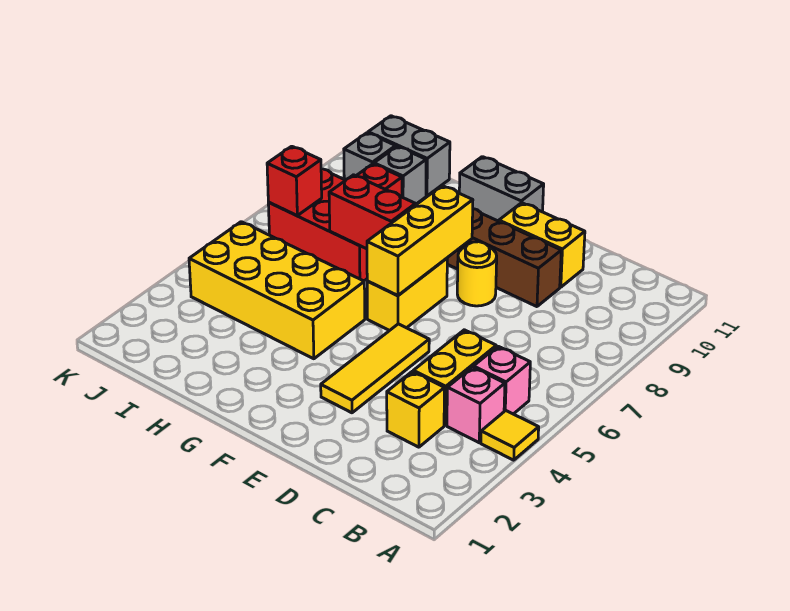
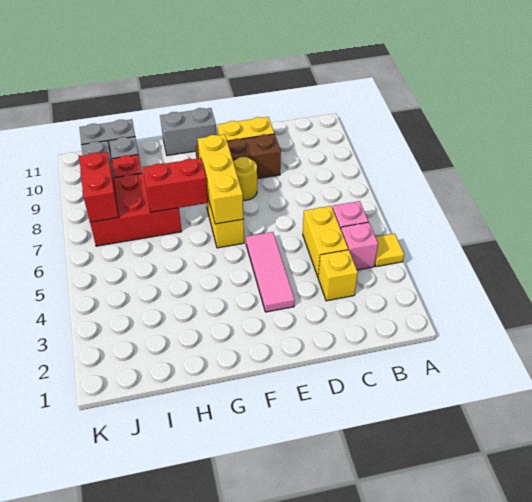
yellow 1x3 tile [321,324,429,413] -> pink 1x3 tile [246,232,295,312]
yellow 2x4 brick [189,222,365,359] -> none
red 1x1 brick [267,146,322,216] -> red 1x2 brick [79,152,119,222]

